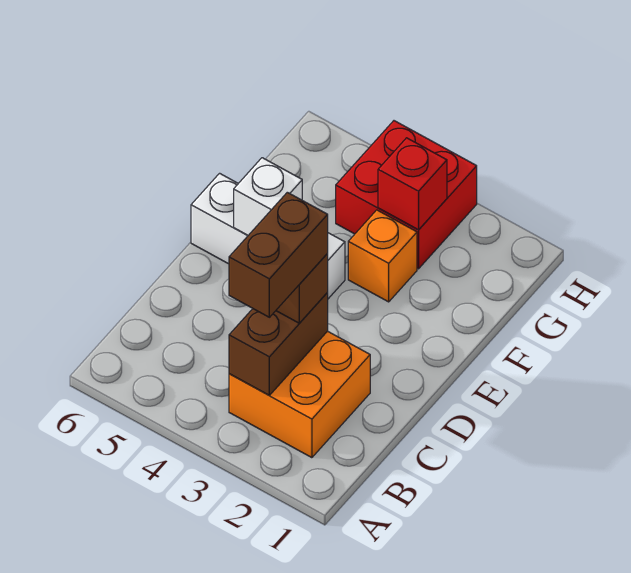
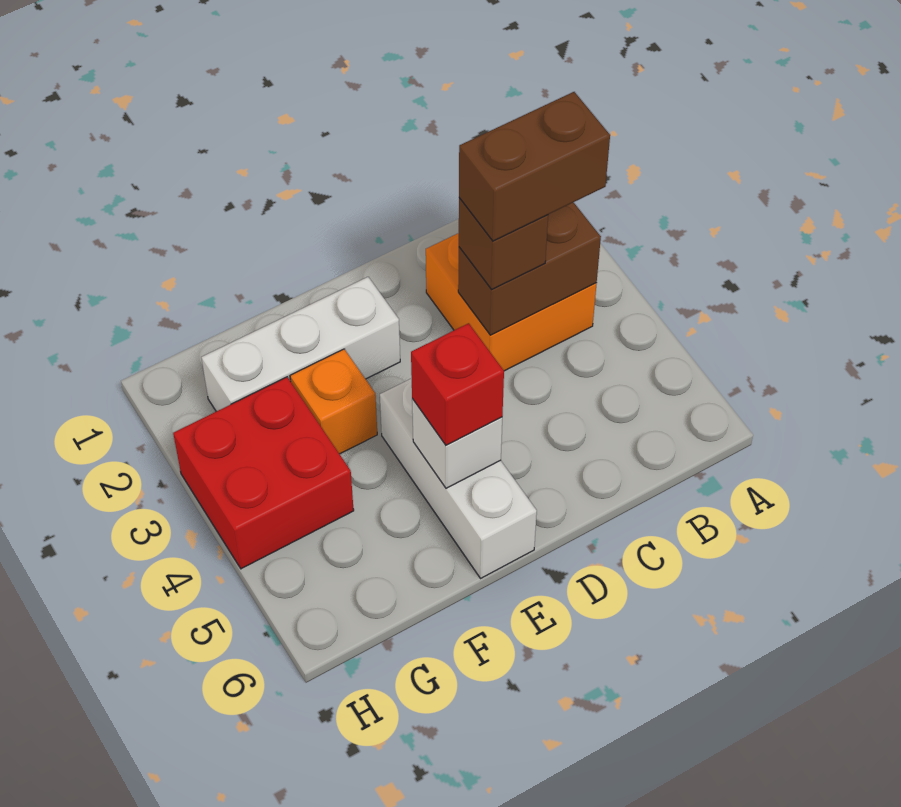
none -> white 1x3 brick [201,277,400,411]
red 1x1 brick [378,138,447,230] -> red 1x1 brick moved to [411,323,504,445]

